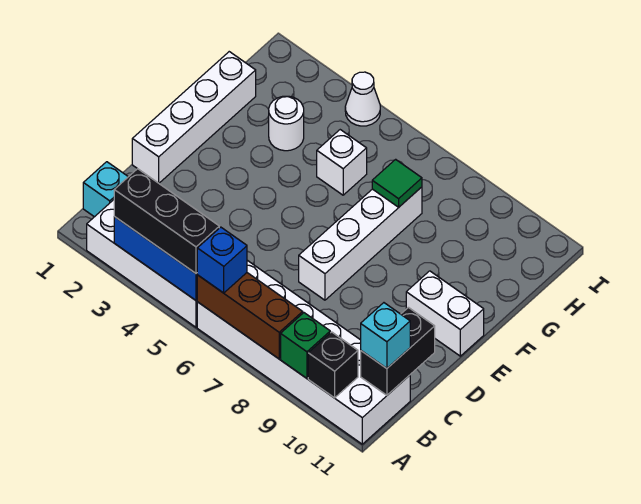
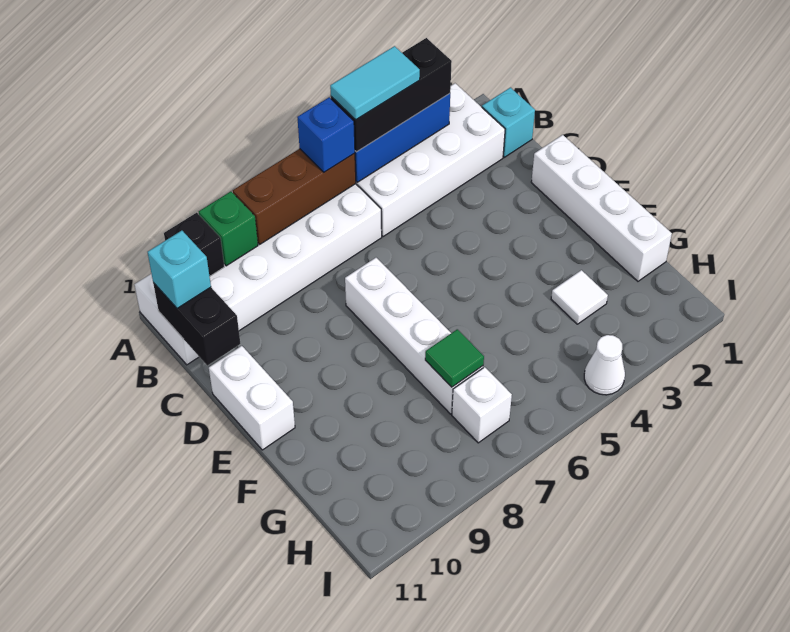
none -> cyan 1x2 tile [330,46,420,120]
white 1x2 brick [406,271,484,356] -> white 1x2 brick turned to [209,346,295,450]
white 1x1 round brick [269,96,304,151] -> white 1x1 tile [551,270,608,324]
white 1x1 brick [317,130,367,195] -> white 1x1 brick moved to [452,367,512,443]

